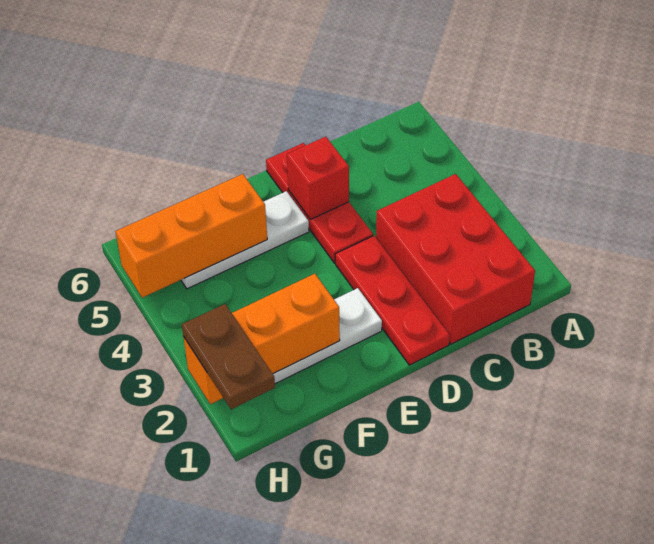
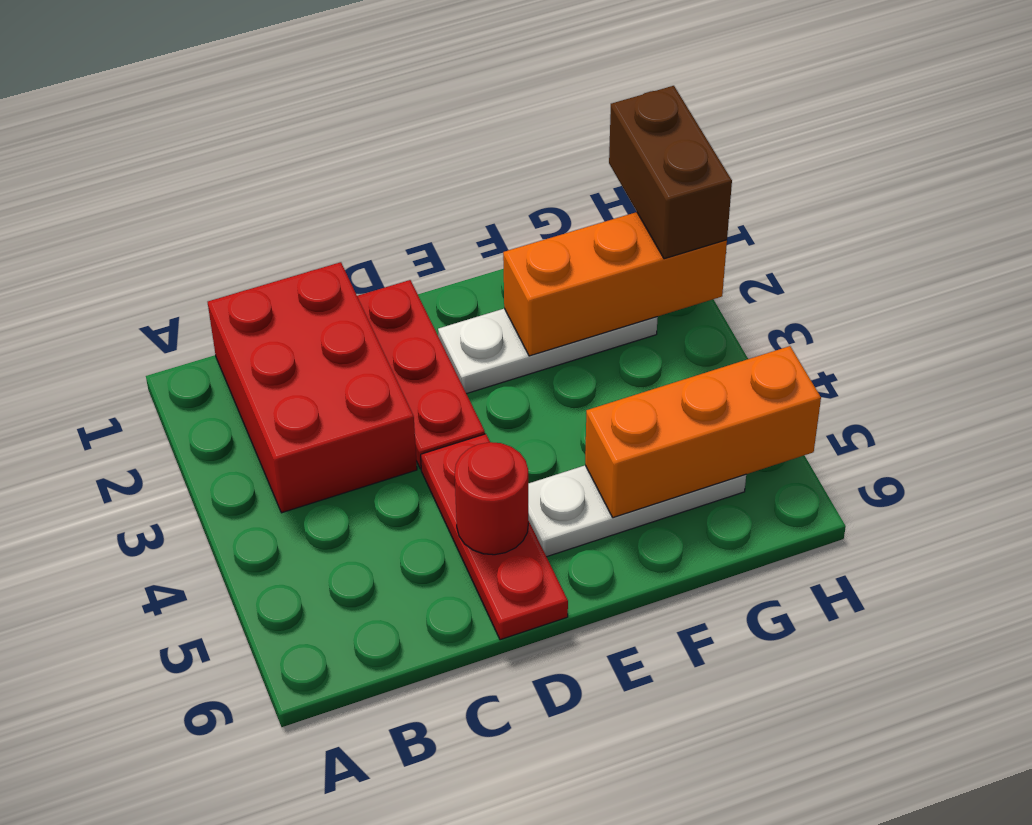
red 1x1 brick [287,137,349,219] -> red 1x1 round brick [455,442,528,555]
brown 1x2 plate [182,304,275,409] -> brown 1x2 brick [609,86,732,259]

